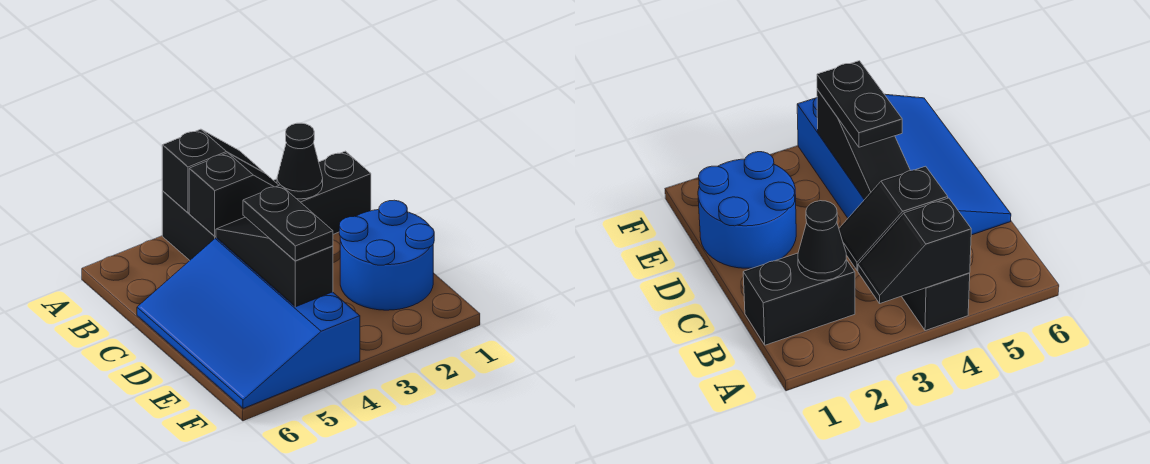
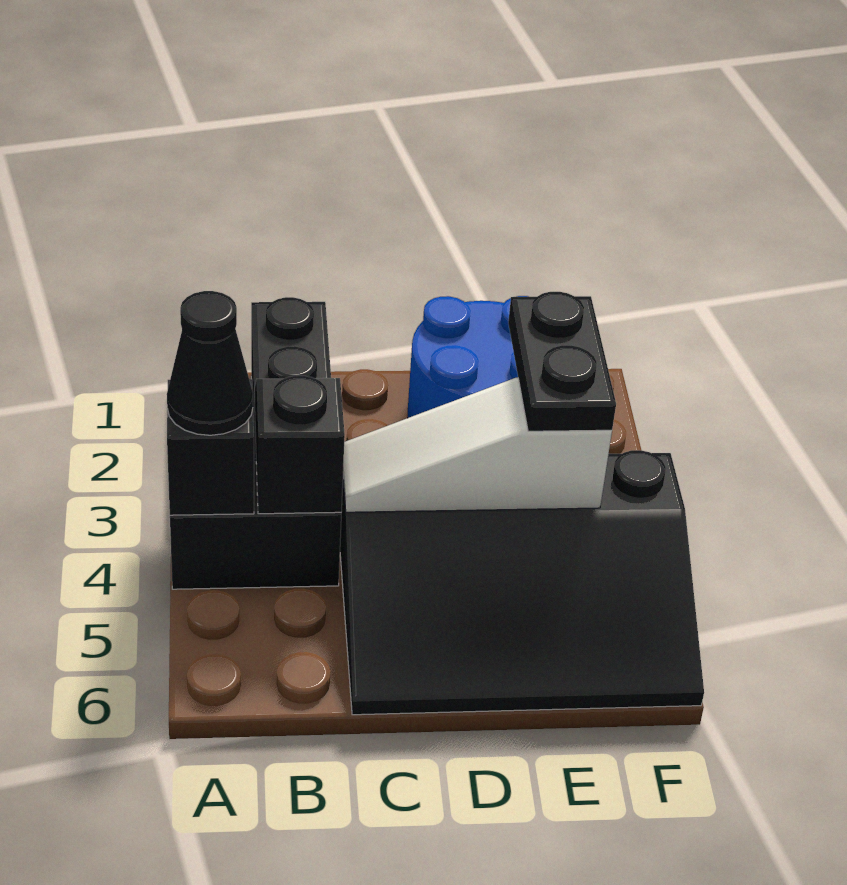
black 1x1 cone [277,123,323,199] -> black 1x1 cone moved to [167,291,253,435]
blue 3x4 slope [137,238,360,408] -> black 3x4 slope [340,450,704,715]
black 1x3 slope [216,217,333,307] -> white 1x3 slope [343,378,612,512]
black 1x2 plate [243,185,333,261] -> black 1x2 plate turned to [508,292,616,431]

